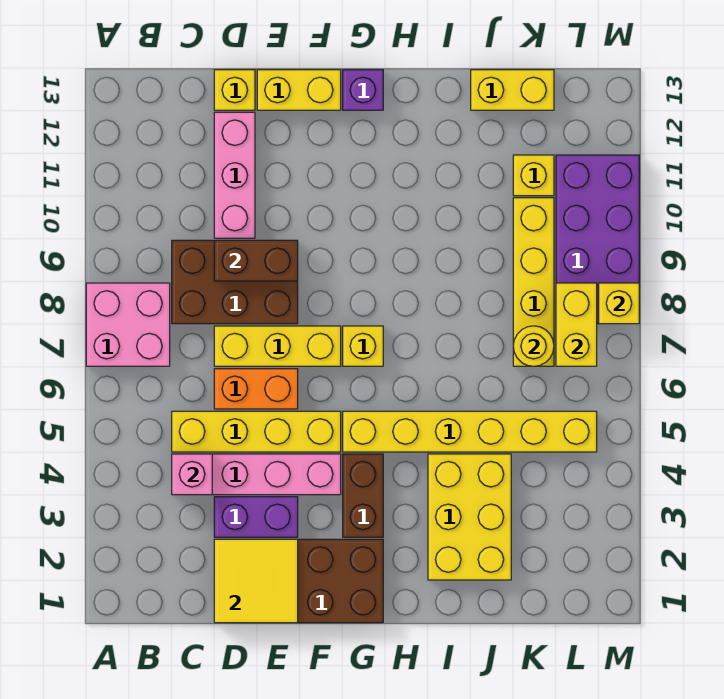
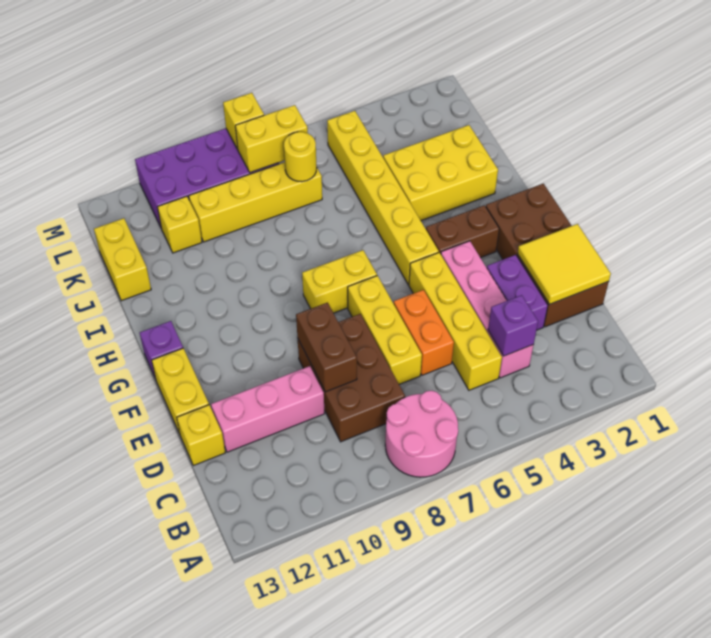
pink 2x2 brick [86,283,170,366] -> pink 2x2 round brick [385,391,458,477]
pink 1x1 brick [172,454,212,495] -> purple 1x1 brick [488,295,538,356]
yellow 1x1 brick [343,326,383,366] -> yellow 1x2 brick [302,250,377,313]

